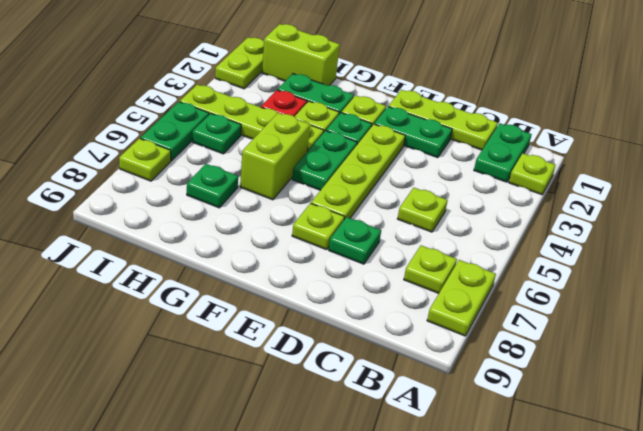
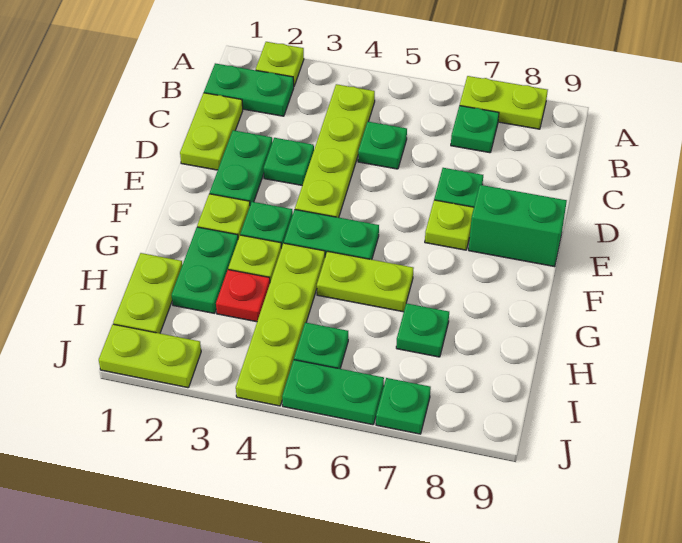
lime 1x1 plate [404,245,457,293] -> green 1x1 plate [451,106,499,153]
lime 1x3 plate [388,90,498,150] -> lime 1x2 plate [180,93,243,170]
lime 1x1 plate [398,188,448,232] -> green 1x1 plate [358,122,407,169]
none -> green 1x1 plate [264,138,314,185]
lime 1x4 plate [311,124,405,219] -> lime 1x4 plate turned to [295,84,375,218]
none -> green 1x2 brick [469,185,567,267]
lime 1x2 brick [240,113,310,200] -> lime 1x2 plate [317,251,413,312]
lime 1x2 brick [262,24,340,86] -> lime 1x2 plate [113,253,182,333]
lime 1x1 plate [119,139,171,181] -> green 1x1 plate [376,378,431,434]

